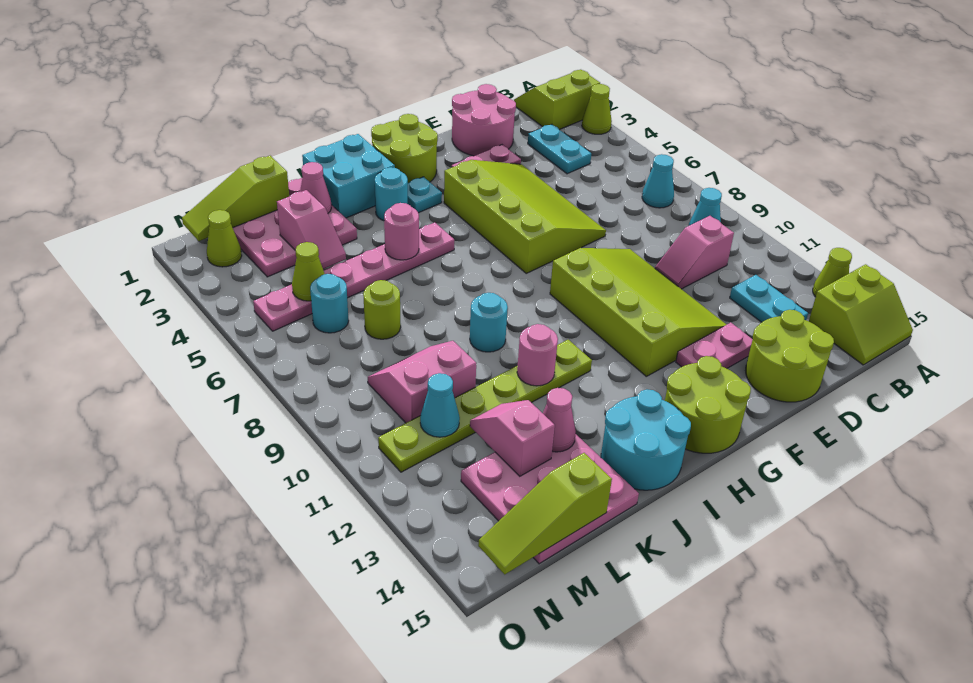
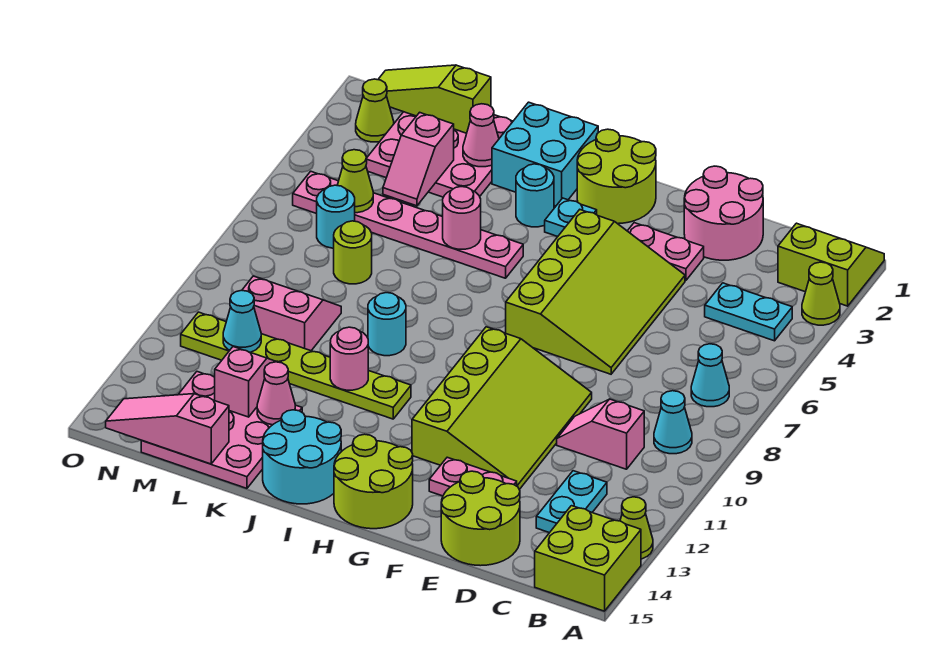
lime 2x2 slope [809,264,913,365] -> lime 2x2 brick [535,506,641,611]
cyan 1x2 plate [528,124,591,174] -> cyan 1x2 plate turned to [705,283,792,341]
lime 1x3 slope [478,453,612,574] -> pink 1x3 slope [106,394,229,464]

